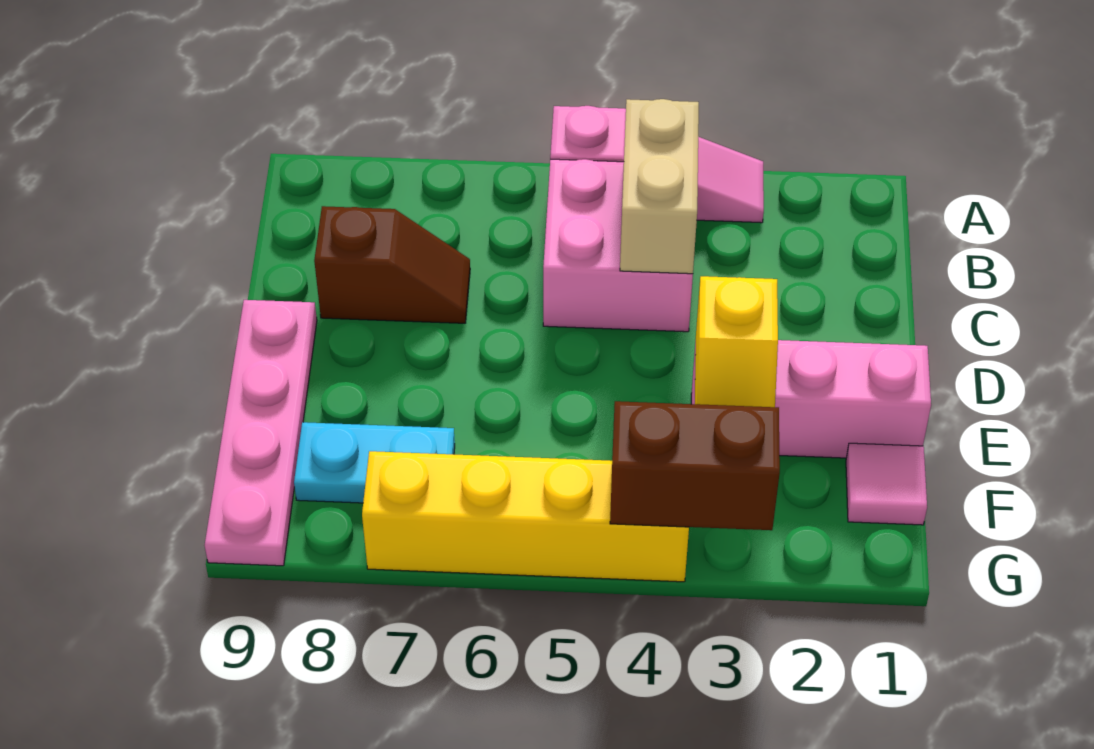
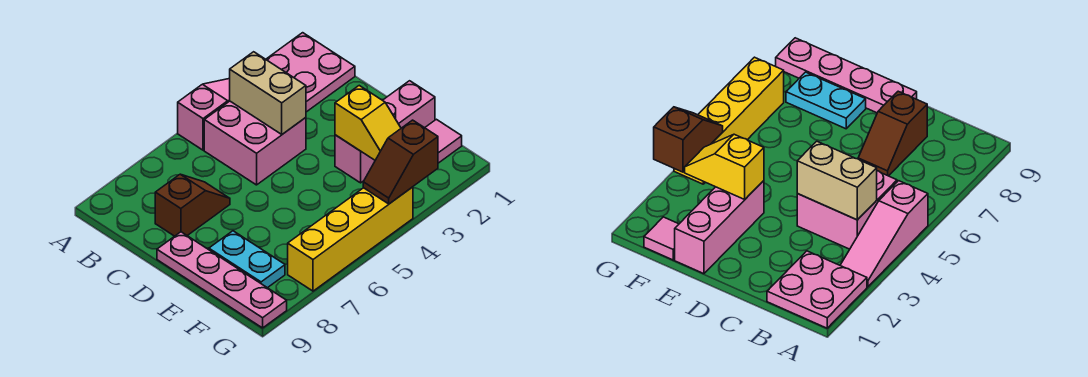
none -> pink 2x2 plate [266,33,355,112]
cyan 1x2 plate [294,422,455,503] -> cyan 1x2 plate turned to [209,231,285,288]
brown 1x2 brick [610,401,780,530] -> brown 1x2 slope [363,120,438,204]

